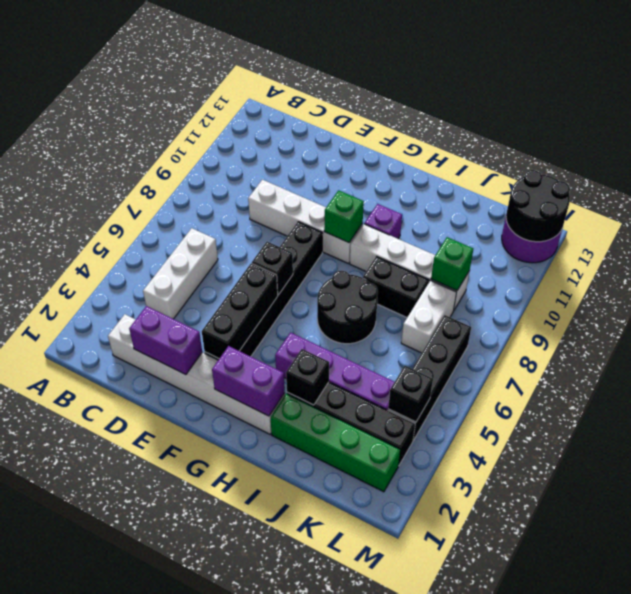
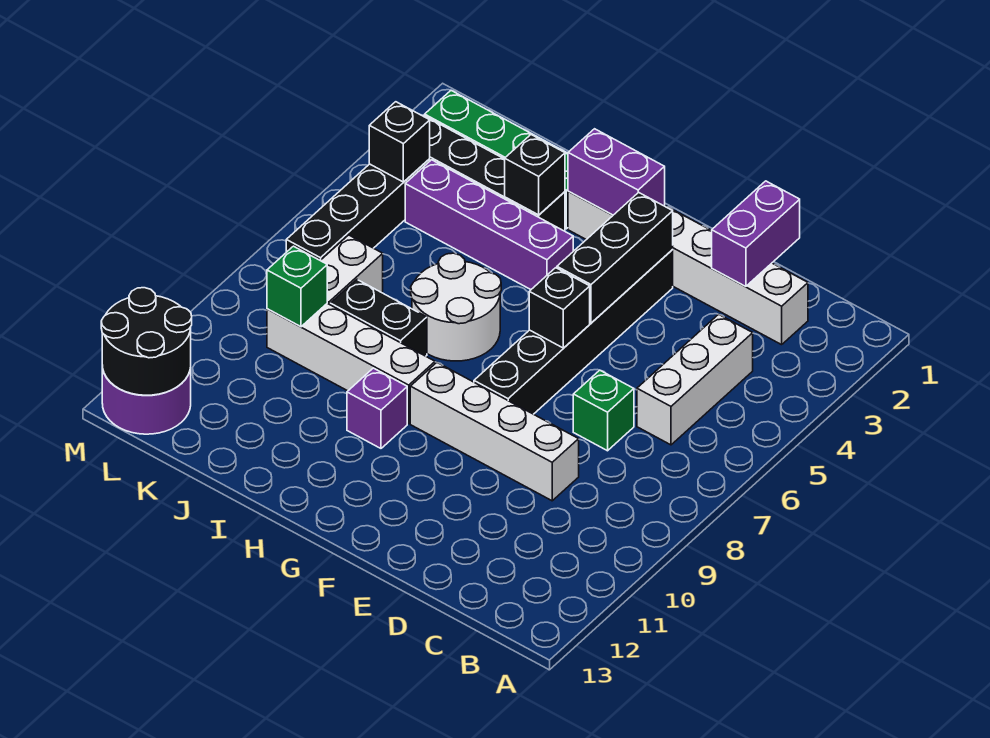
purple 1x2 brick [129,306,202,375] -> purple 1x2 brick turned to [712,181,800,286]
green 1x1 brick [324,190,364,243] -> green 1x1 brick moved to [573,370,634,451]
black 2x2 round brick [317,271,378,344] -> white 2x2 round brick [411,253,501,361]

